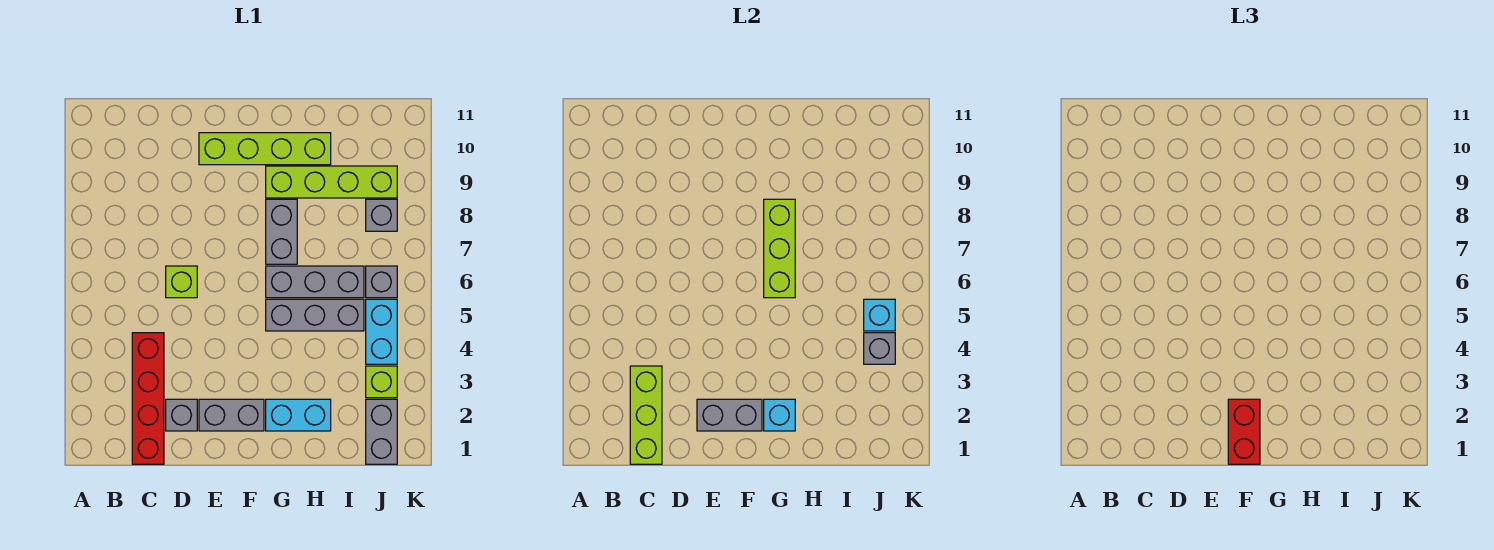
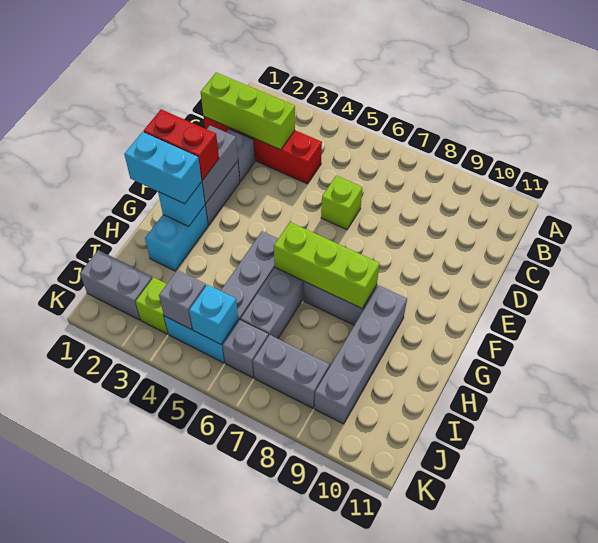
lime 1x4 brick [199,133,331,165] -> none
none -> cyan 1x2 brick [124,132,202,204]
lime 1x4 brick [266,166,397,198] -> grey 1x4 brick [314,285,407,424]
grey 1x1 brick [366,199,397,231] -> grey 1x2 brick [253,335,329,408]

